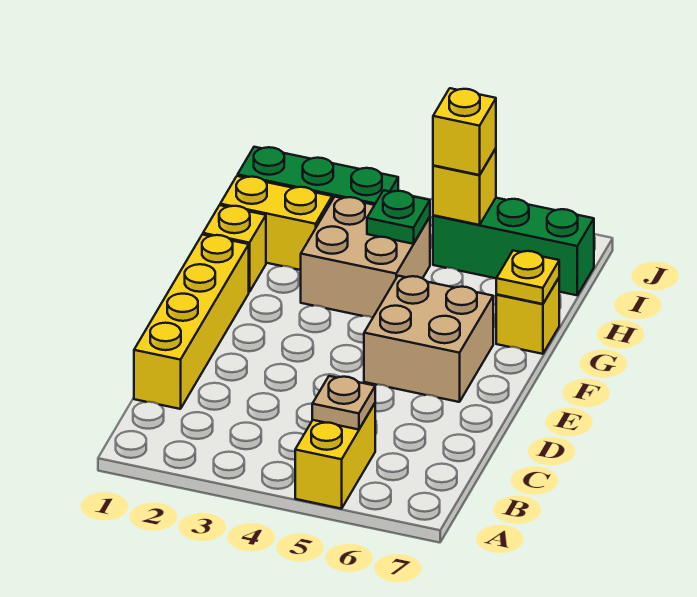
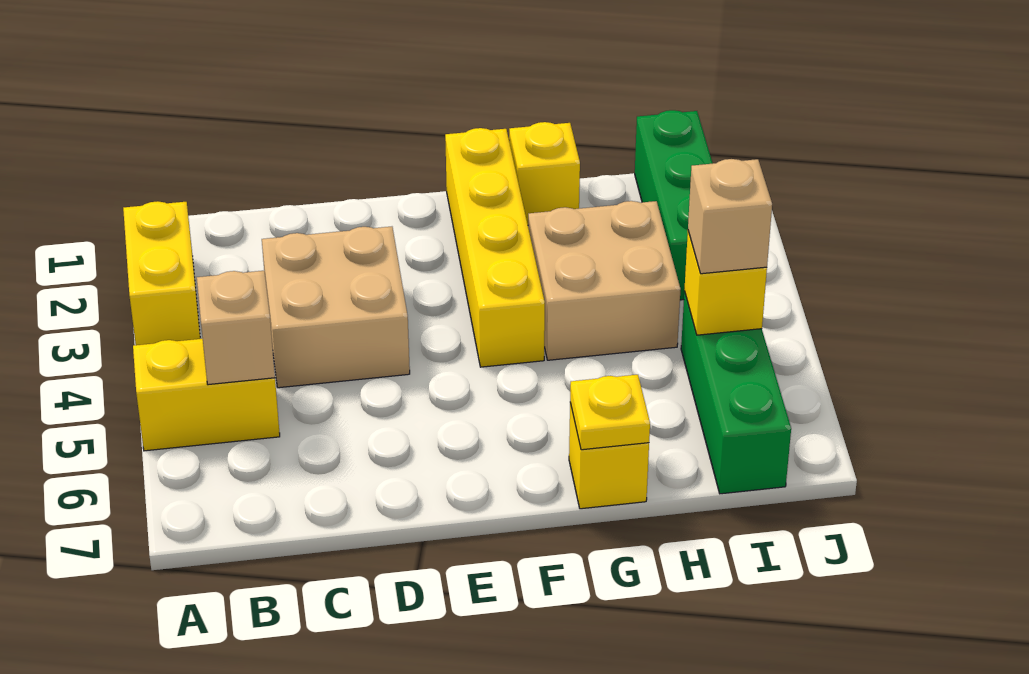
tan 1x1 plate [312,376,375,430] -> tan 1x1 brick [197,271,275,385]
yellow 1x4 brick [134,234,249,409] -> yellow 1x4 brick turned to [445,128,545,367]
tan 2x2 brick [364,276,493,402] -> tan 2x2 brick moved to [262,227,410,388]
yellow 1x2 brick [220,176,332,270] -> yellow 1x2 brick moved to [123,201,200,345]
green 1x1 plate [367,190,430,244] -> none
yellow 1x1 brick [433,88,496,175] -> tan 1x1 brick [688,159,772,274]

